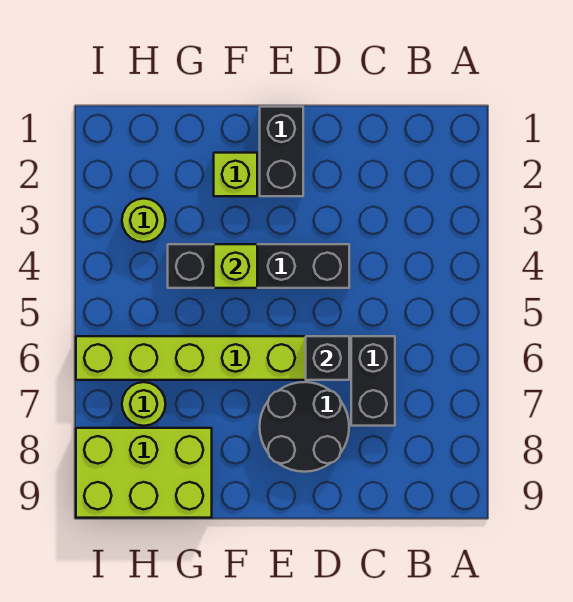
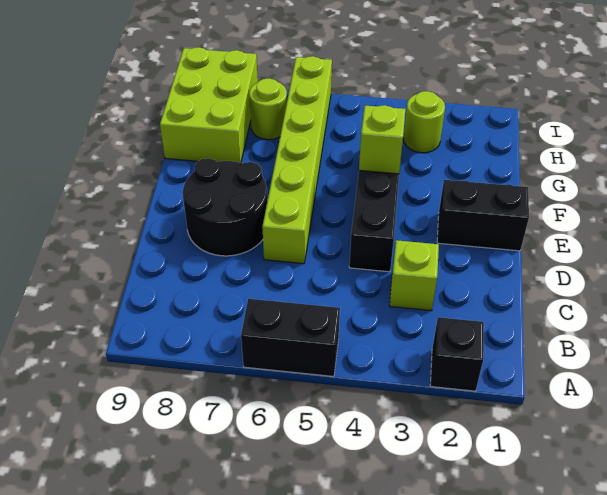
black 1x2 brick [351,336,395,426] -> black 1x2 brick moved to [241,299,340,377]
black 1x1 brick [306,336,349,380] -> black 1x1 brick moved to [430,317,484,391]
lime 1x1 brick [214,153,257,196] -> lime 1x1 brick moved to [390,240,439,311]

